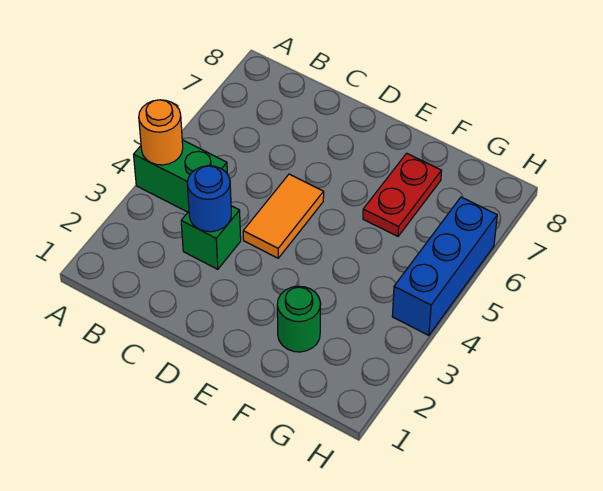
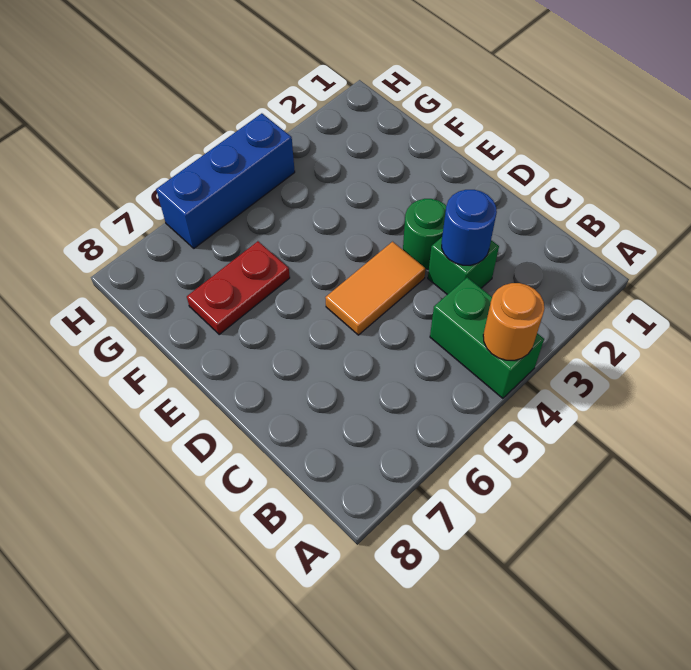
green 1x1 round brick [277,286,321,352] -> green 1x1 round brick moved to [403,199,446,269]

